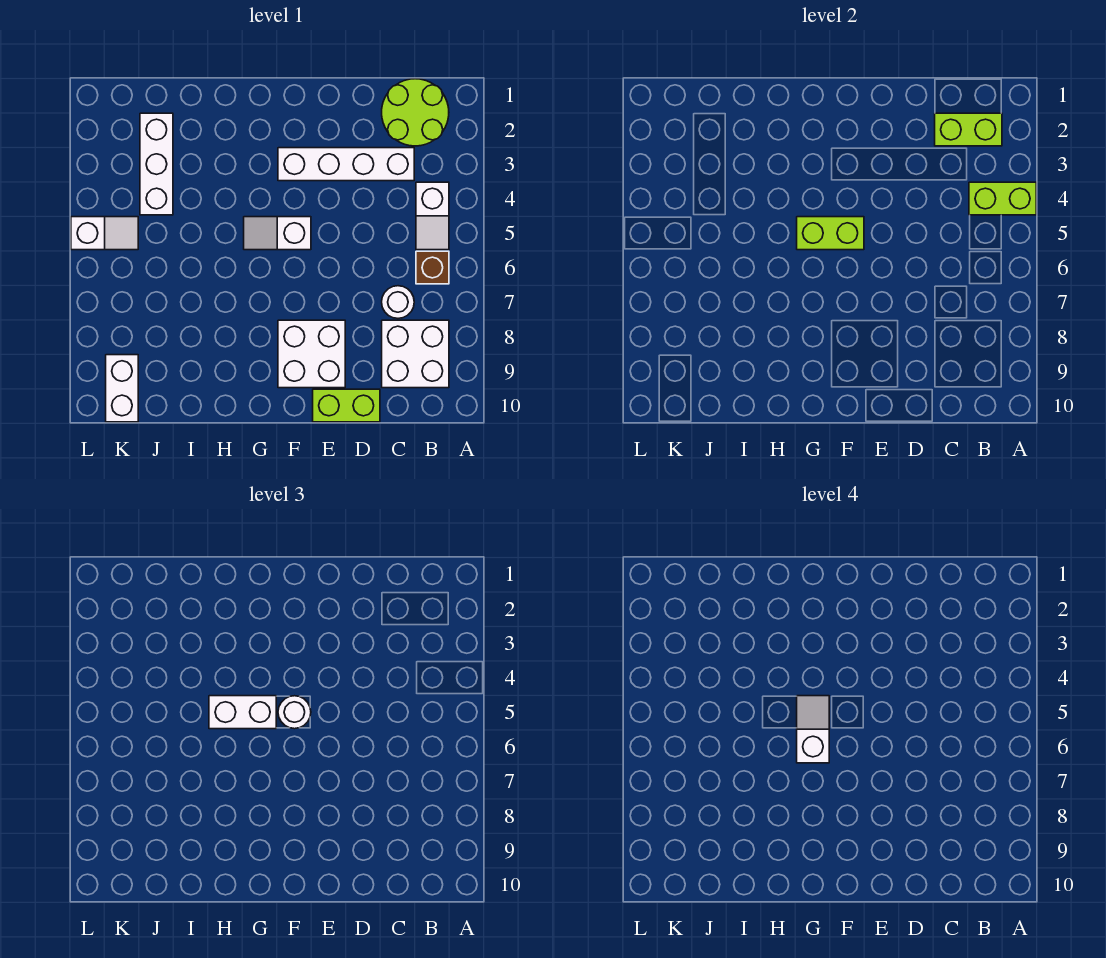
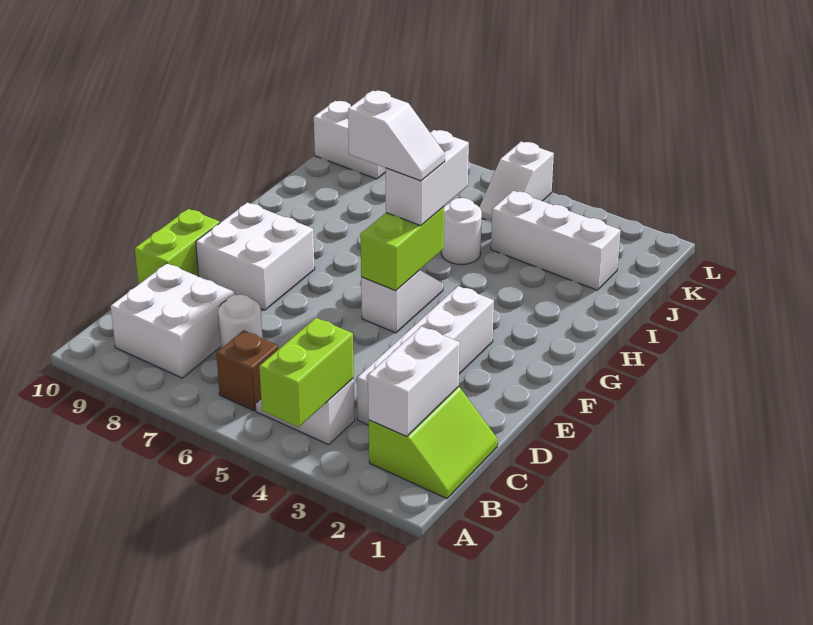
lime 2x2 round brick [382,79,449,146] -> lime 2x2 slope [369,387,498,498]
lime 1x2 brick [935,113,1002,146] -> white 1x2 brick [368,326,460,436]
white 1x1 round brick [278,696,311,729] -> white 1x1 round brick moved to [441,198,482,265]

